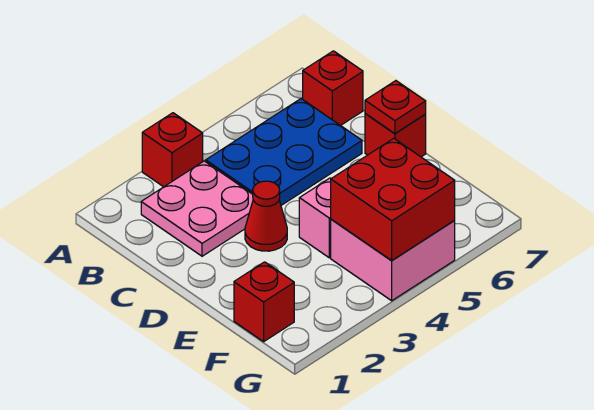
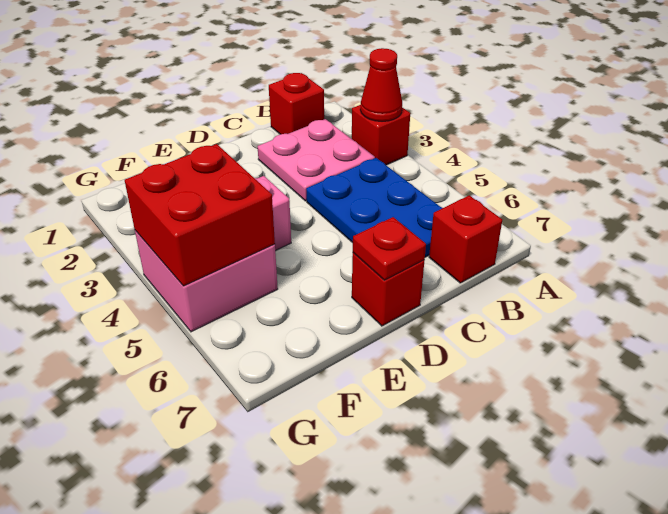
red 1x1 cone [245,181,287,251] -> red 1x1 cone moved to [360,48,402,121]
red 1x1 brick [234,262,294,342] -> red 1x1 brick moved to [269,73,324,134]

